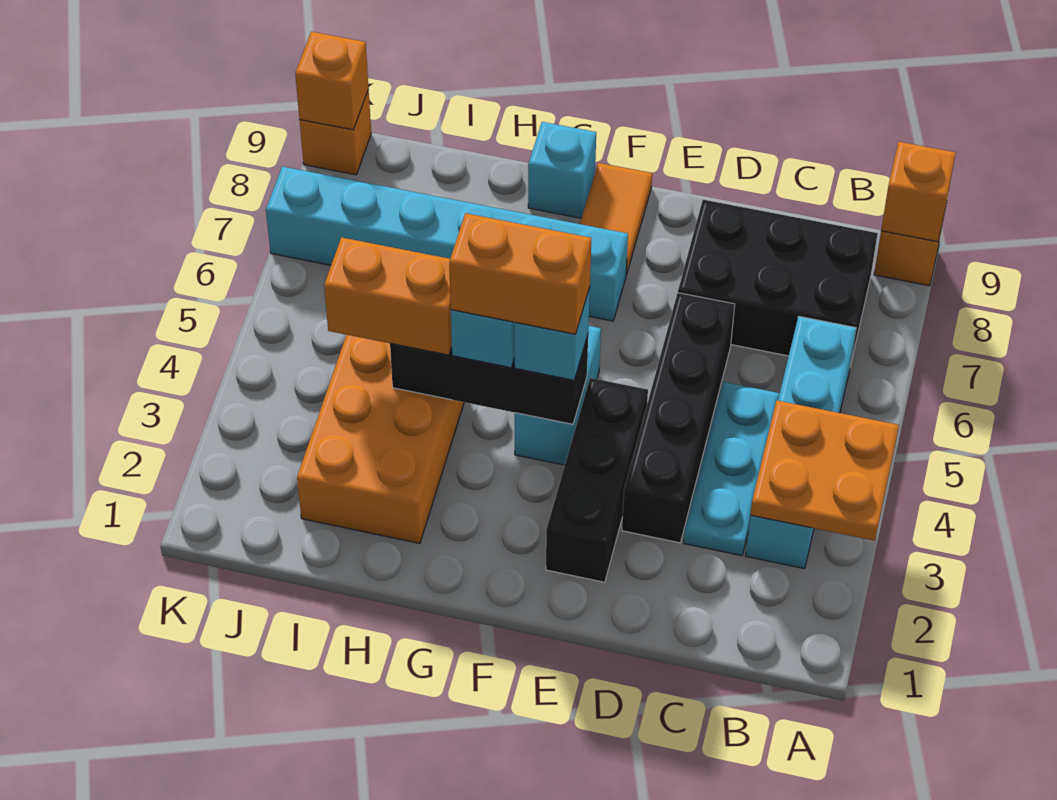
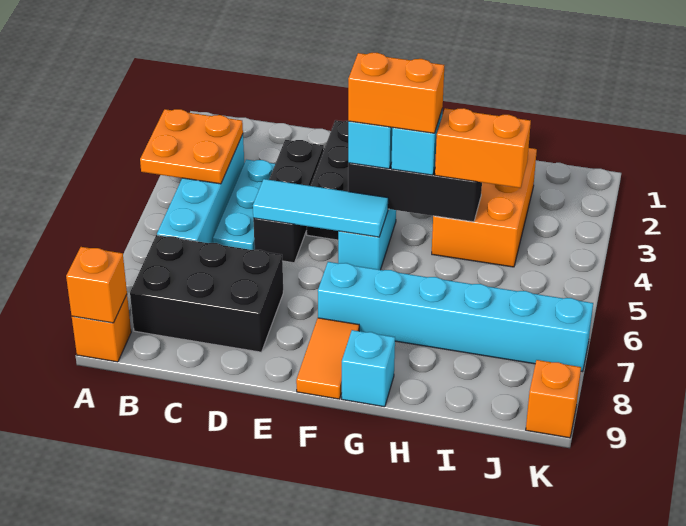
black 1x4 brick [622,293,735,543] -> black 1x3 brick [253,140,324,263]
none -> cyan 1x3 tile [253,179,388,237]
orange 1x1 brick [295,32,369,130] -> none

